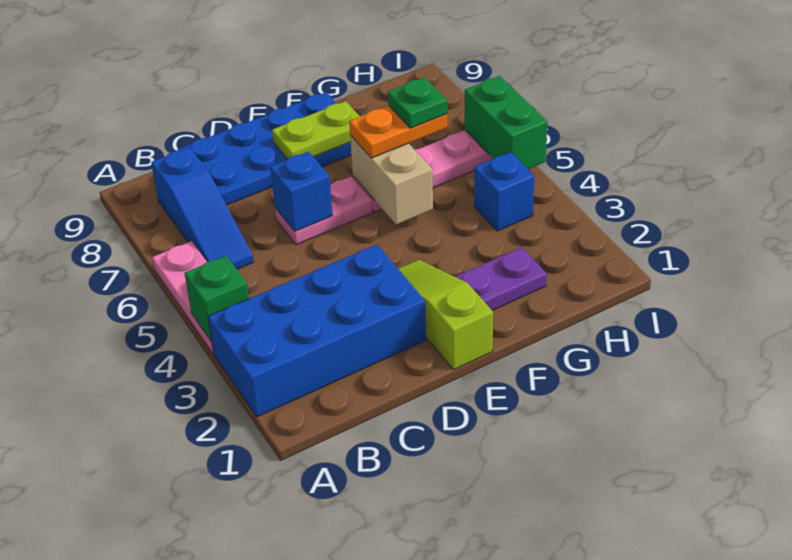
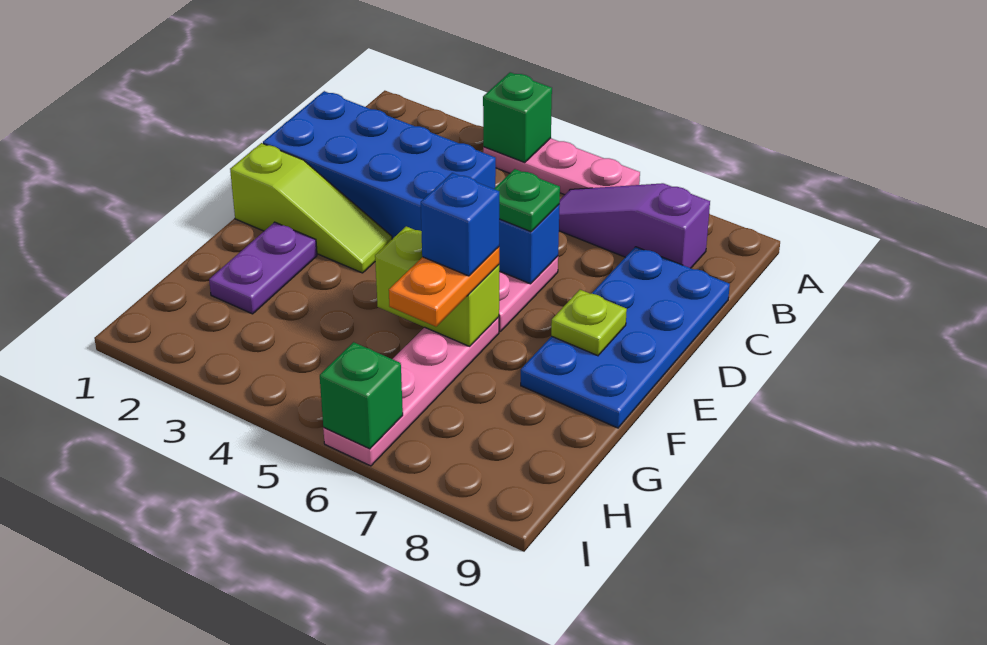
blue 2x4 brick [208,245,426,417] -> blue 2x4 brick turned to [263,91,496,239]
blue 1x3 slope [151,147,254,269] -> purple 1x3 slope [559,183,710,268]
lime 1x2 plate [272,101,360,159] -> lime 1x1 plate [551,290,627,356]
tan 1x2 brick [350,135,433,225] -> lime 1x2 brick [375,226,499,346]
green 1x1 plate [388,77,447,128] -> green 1x1 plate moved to [494,169,560,232]
blue 1x1 brick [474,152,534,231] -> blue 1x1 brick moved to [421,173,499,276]
green 1x2 brick [465,76,547,169] -> green 1x1 brick [320,342,403,449]

